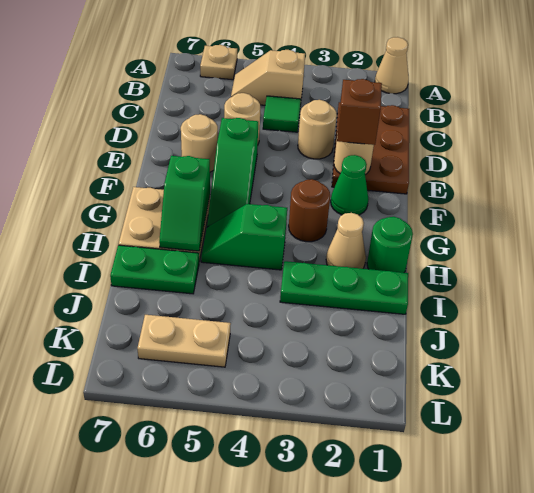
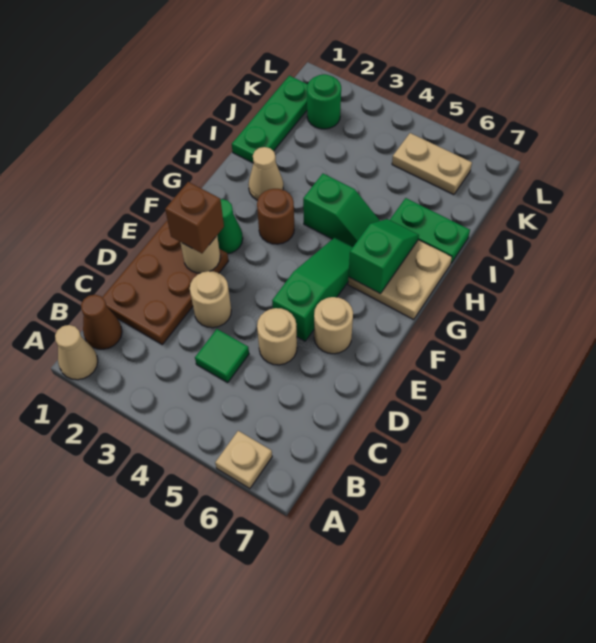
none -> brown 1x1 cone [81,295,122,349]
tan 1x2 slope [231,50,305,106] -> none
green 1x1 round brick [367,217,413,273] -> green 1x1 round brick moved to [307,74,341,129]
green 1x3 plate [280,261,408,314] -> green 1x3 plate turned to [232,76,308,163]

